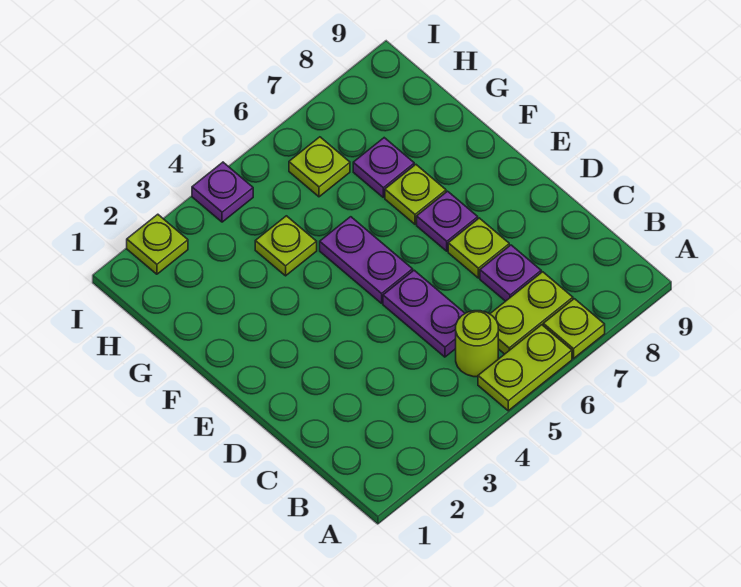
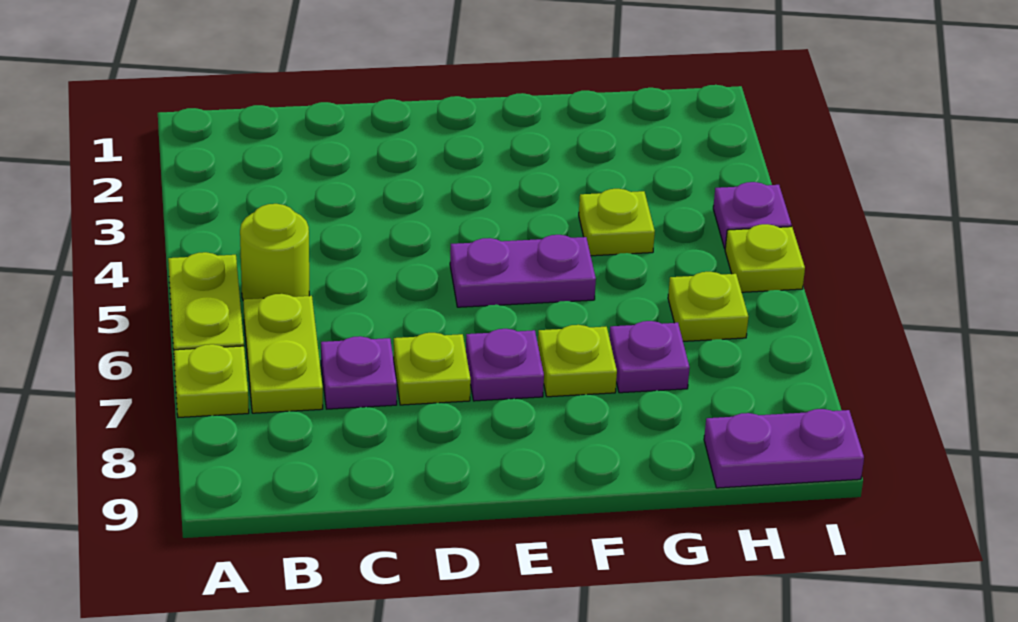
purple 1x2 plate [383,270,465,357] -> purple 1x2 plate moved to [704,409,864,488]
lime 1x1 plate [127,214,188,274] -> lime 1x1 plate moved to [725,224,805,292]

